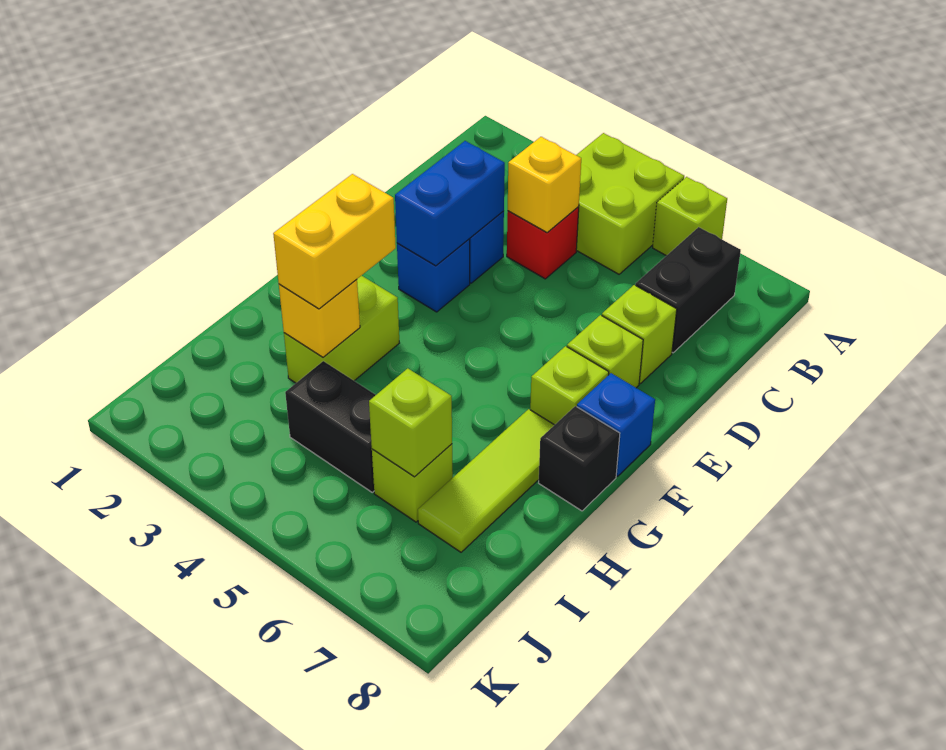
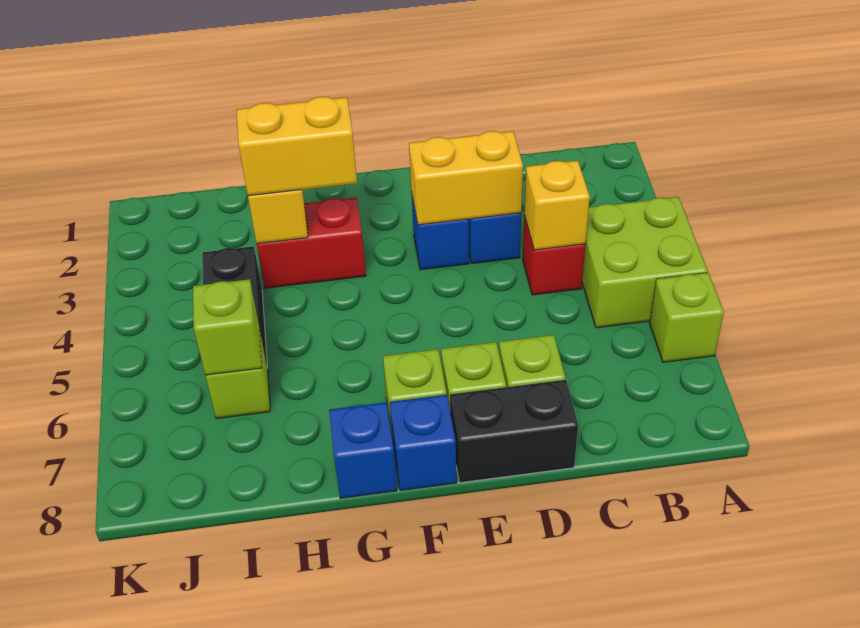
black 1x2 brick [636,227,741,353] -> black 1x2 brick moved to [450,380,578,483]
blue 1x2 brick [395,141,505,266] -> yellow 1x2 brick [409,131,523,225]
lime 1x2 brick [284,275,399,383] -> red 1x2 brick [257,197,366,288]
lime 1x3 tile [418,409,554,552] -> none
black 1x1 brick [539,406,620,511] -> blue 1x1 brick [329,402,397,498]

